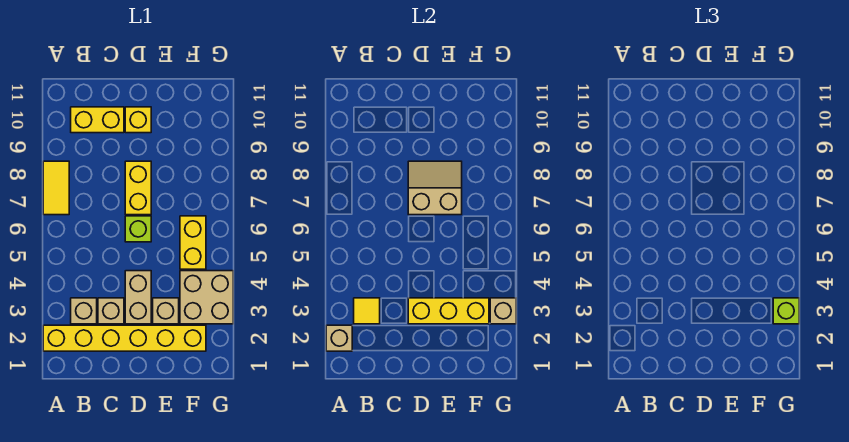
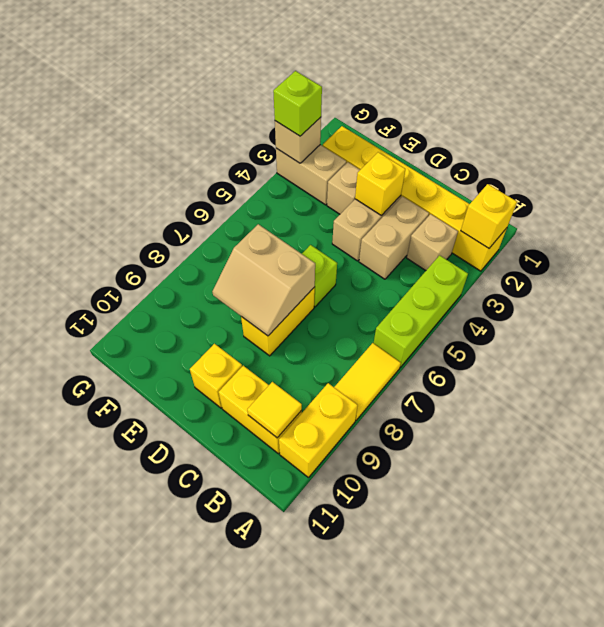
tan 1x1 brick [326,325,352,351] -> yellow 1x1 brick [461,184,517,248]
none -> lime 1x3 brick [374,255,468,367]
yellow 1x1 tile [354,298,380,324] -> yellow 1x1 tile moved to [247,382,302,438]
tan 1x1 brick [98,298,124,324] -> tan 1x2 brick [359,196,429,279]
yellow 1x3 brick [408,298,489,324] -> yellow 1x1 brick [355,152,405,215]
tan 2x2 brick [180,271,233,324] -> tan 1x2 brick [276,145,346,205]
yellow 1x2 brick [180,216,206,269] -> yellow 1x2 brick moved to [279,383,358,478]

